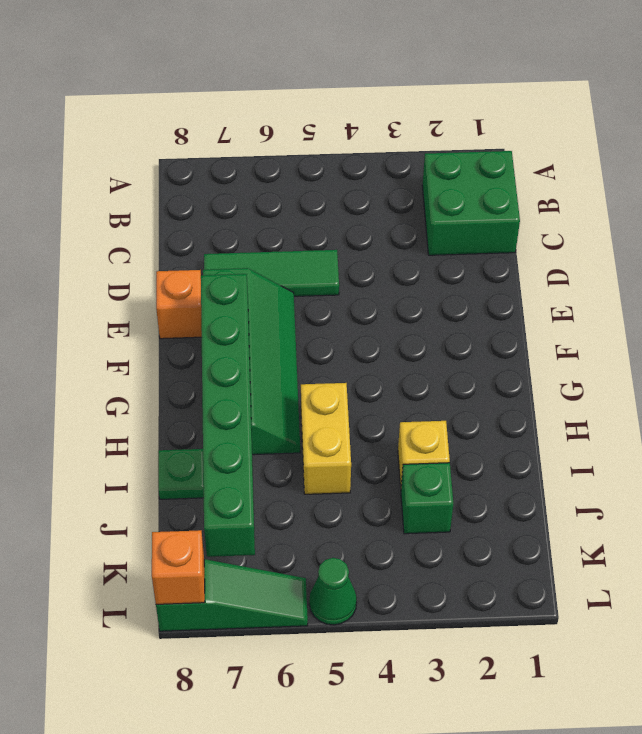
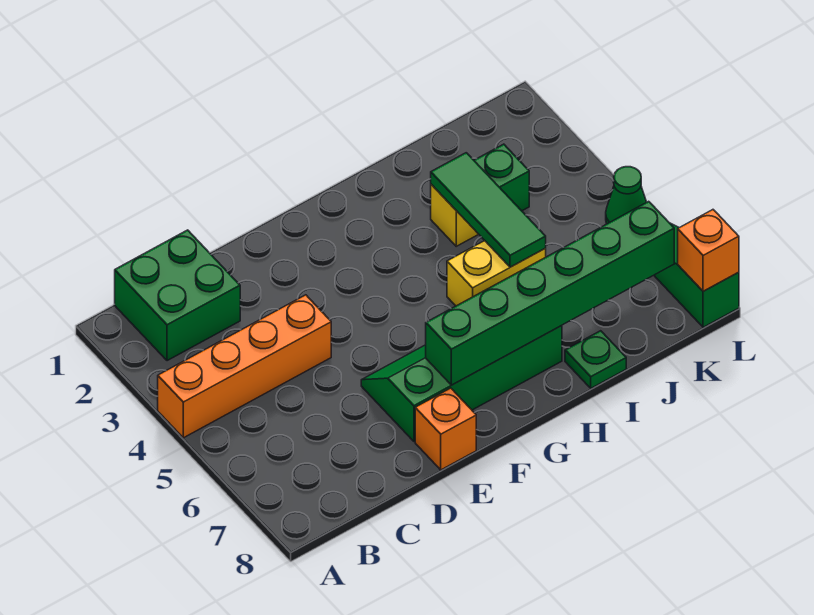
none -> orange 1x4 brick [158,295,331,438]
green 1x3 tile [204,250,339,296] -> green 1x3 tile moved to [431,153,546,267]

